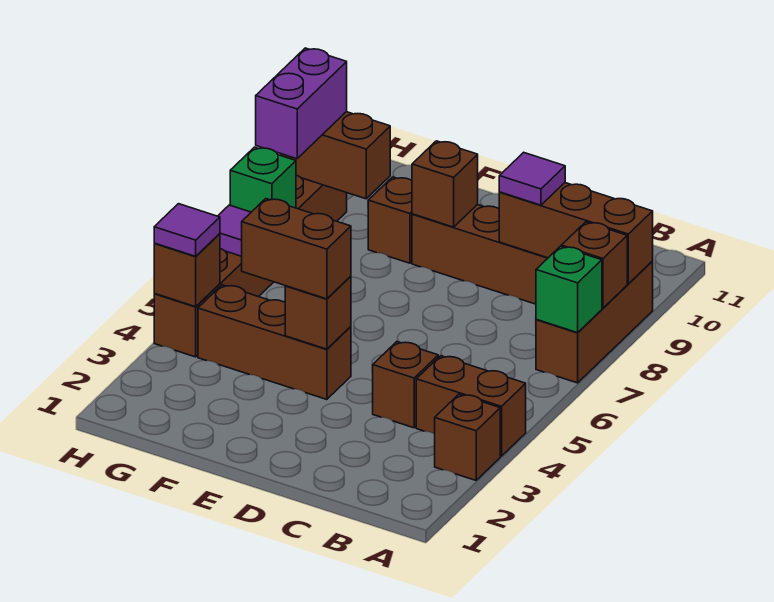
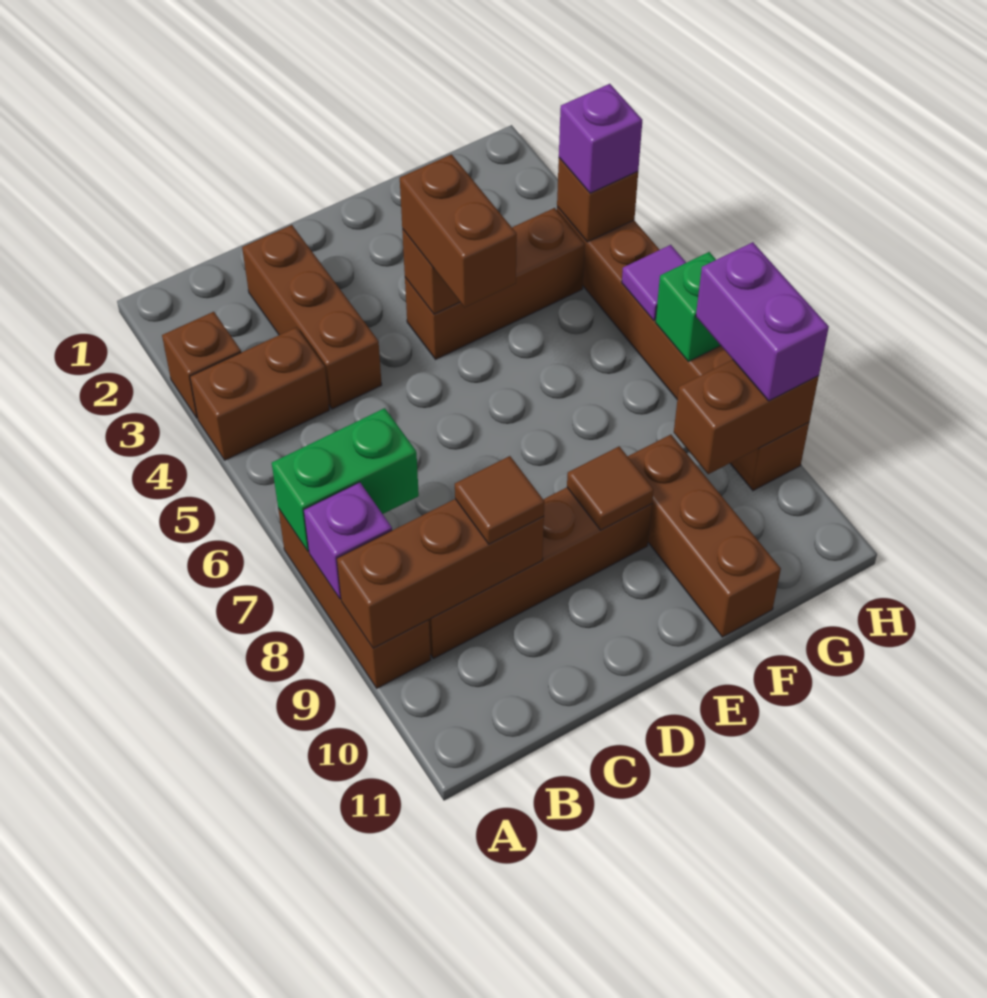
green 1x1 brick [536,246,602,333] -> green 1x2 brick [272,408,419,551]
brown 1x1 brick [561,222,627,308] -> purple 1x1 brick [304,482,392,599]
brown 1x1 brick [373,342,438,428] -> brown 1x3 brick [242,225,382,409]
purple 1x1 tile [499,152,565,205] -> brown 1x1 tile [455,456,544,544]
brown 1x2 brick [242,199,351,299] -> brown 1x2 brick turned to [400,154,517,307]
brown 1x1 brick [412,141,478,227] -> brown 1x1 tile [567,446,654,530]
brown 1x1 brick [368,177,412,263] -> brown 1x3 brick [628,435,781,637]
purple 1x1 tile [154,204,220,256] -> purple 1x1 brick [559,84,642,193]

